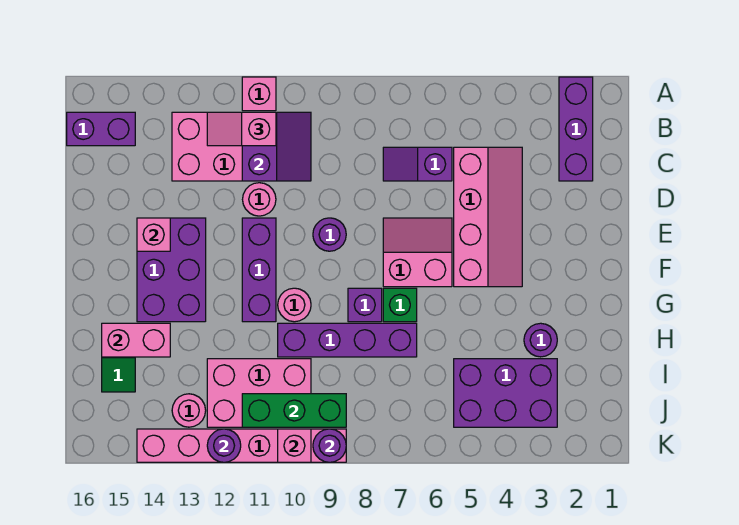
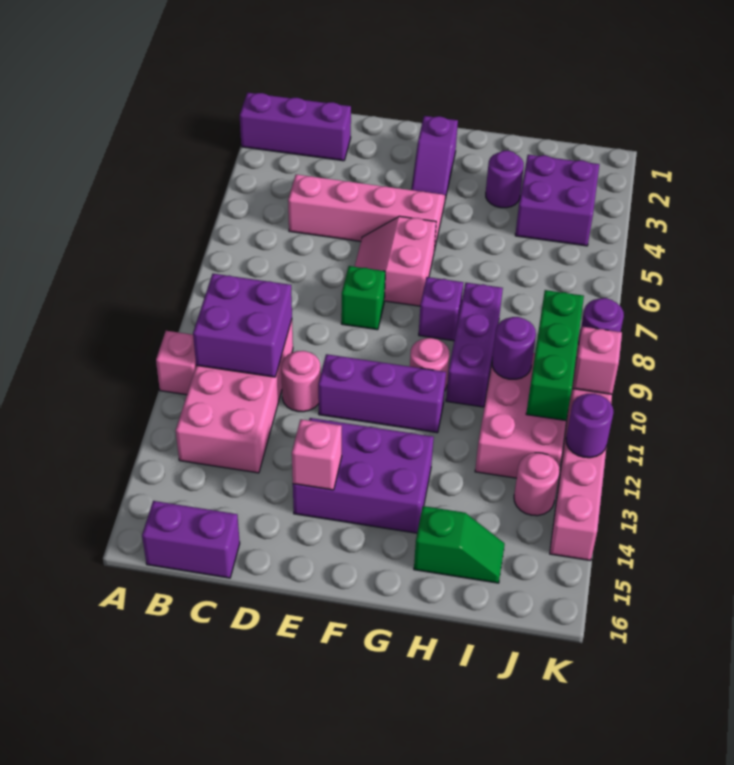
purple 2x2 slope [242,112,311,181] -> purple 2x2 brick [193,274,292,377]
pink 1x2 slope [207,112,276,146] -> none
purple 1x2 brick [67,112,135,146] -> purple 1x2 brick turned to [142,501,240,578]
purple 1x2 slope [383,147,452,181] -> purple 1x2 slope moved to [411,116,458,199]
purple 1x1 round brick [313,218,346,251] -> purple 1x1 round brick moved to [492,317,536,379]
green 1x1 brick [383,288,417,322] -> green 1x1 brick moved to [341,266,385,330]
purple 1x4 brick [278,323,417,357] -> purple 1x3 brick [446,283,503,407]
pink 1x2 brick [102,323,170,357] -> none
purple 2x3 brick [454,359,557,427] -> purple 2x2 brick [515,155,599,246]

